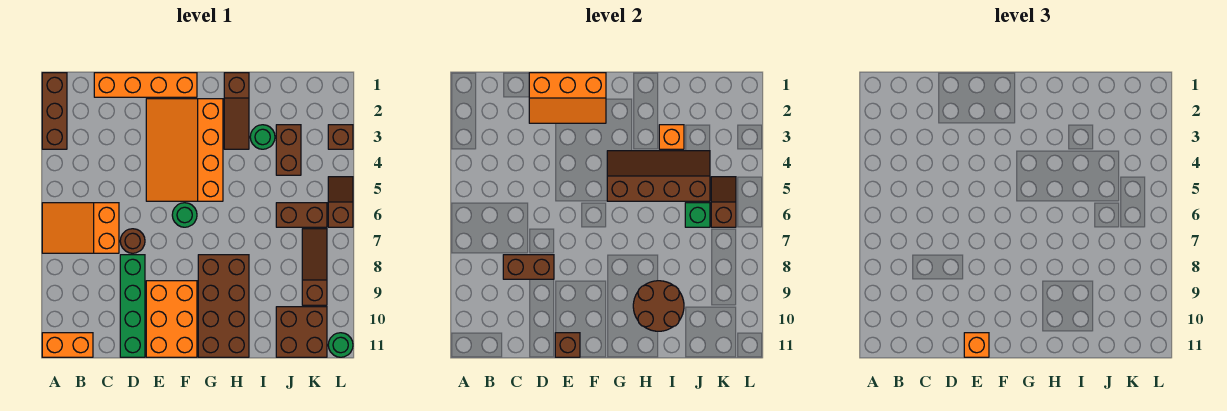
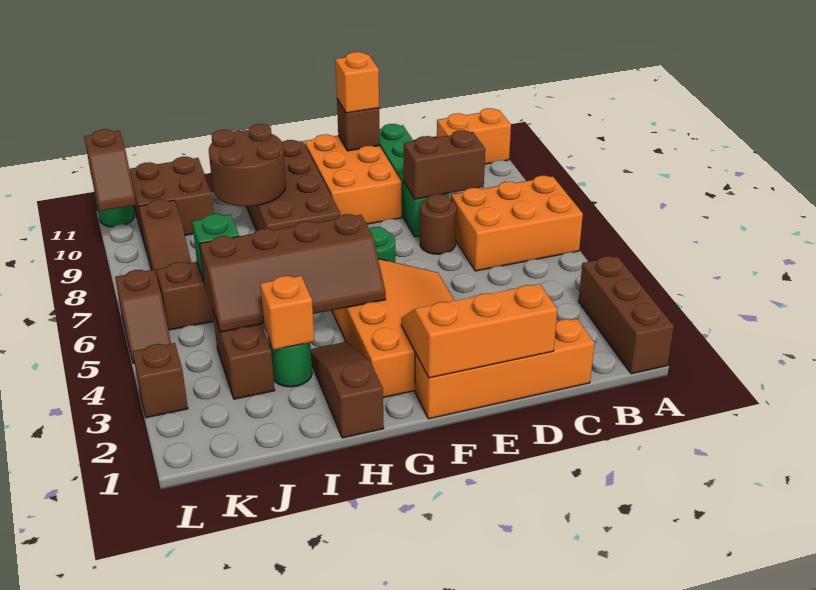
orange 2x3 slope [42,203,119,253] -> orange 2x3 brick [451,176,583,271]
brown 1x2 slope [711,177,736,227] -> brown 1x2 slope moved to [84,129,136,211]

